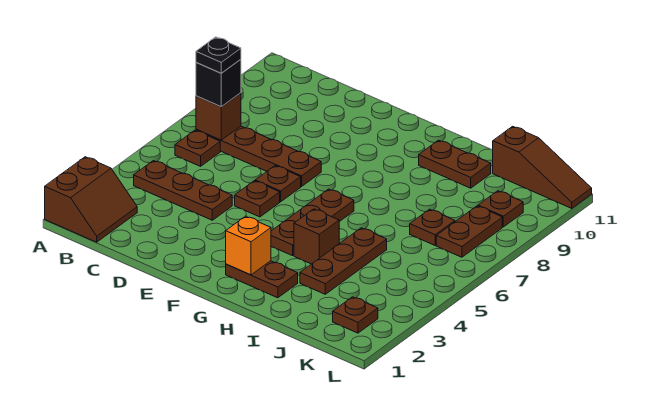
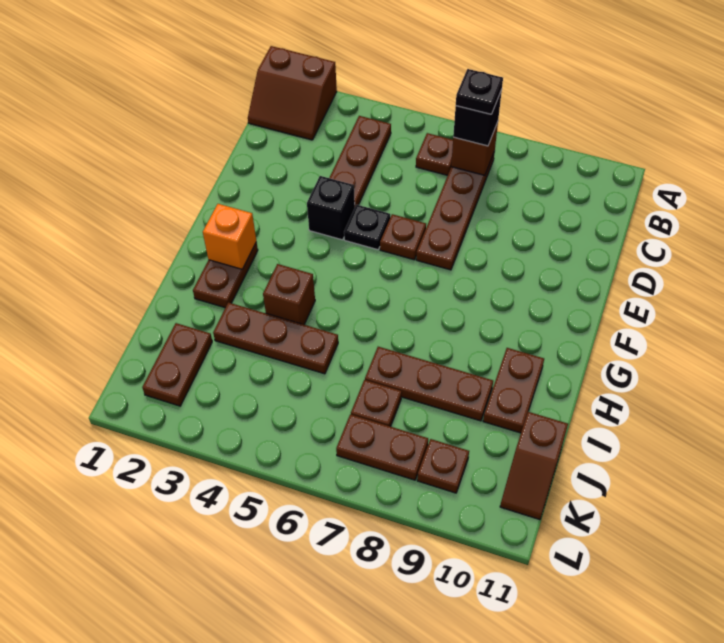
none -> black 1x1 brick [307,176,355,240]
brown 1x1 plate [235,181,280,217] -> black 1x1 plate [344,205,390,250]
brown 1x3 plate [271,189,354,256] -> brown 1x3 plate moved to [365,347,493,421]
brown 1x3 slope [493,126,592,208] -> brown 1x2 slope [500,412,568,520]
brown 1x1 plate [333,297,378,333] -> brown 1x2 plate [142,323,212,406]

